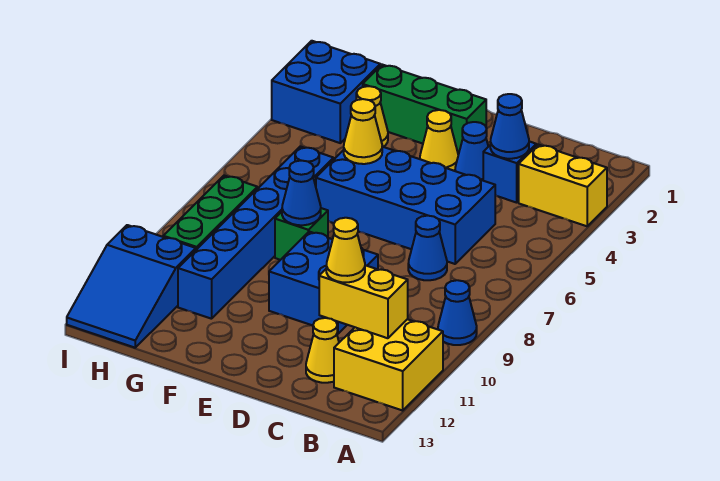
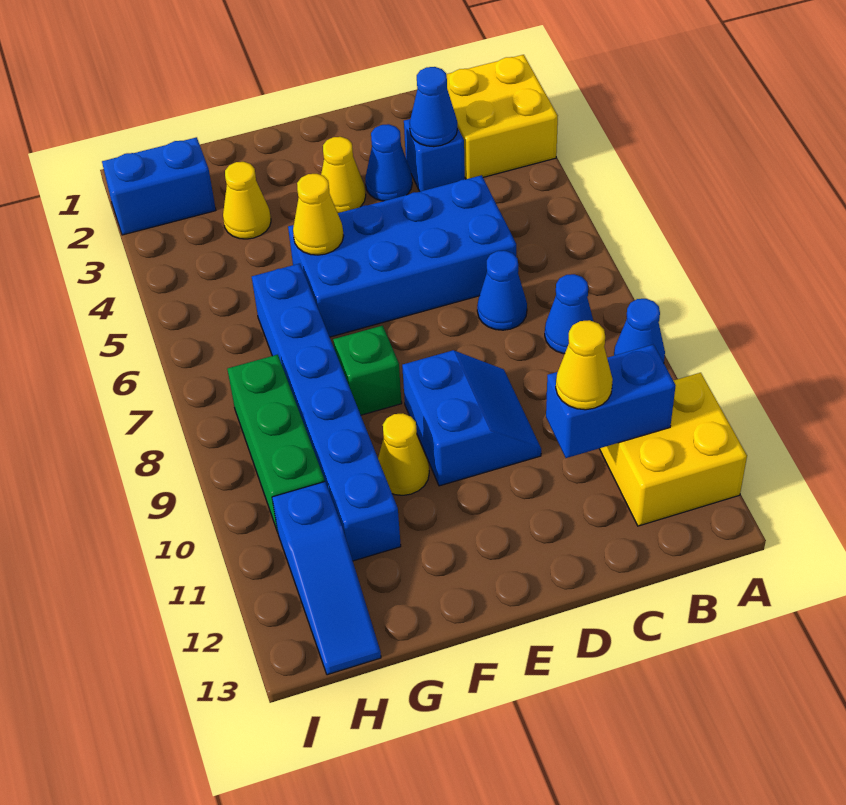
yellow 1x2 brick [519,144,607,226] -> yellow 2x2 brick [446,55,558,179]
yellow 1x2 brick [319,265,408,338] -> blue 1x2 brick [546,345,676,458]
yellow 1x1 cone [306,318,339,383] -> yellow 1x1 cone moved to [378,413,429,495]
blue 2x2 brick [269,232,378,334] -> blue 2x2 slope [402,350,541,486]
green 1x3 brick [363,65,486,155] -> none
blue 1x1 cone [282,161,321,225] -> blue 1x1 cone moved to [545,274,594,354]
blue 2x2 brick [272,41,380,143] -> blue 1x2 brick [102,137,216,235]
blue 2x3 slope [67,225,196,348] -> blue 1x3 slope [272,482,381,675]

